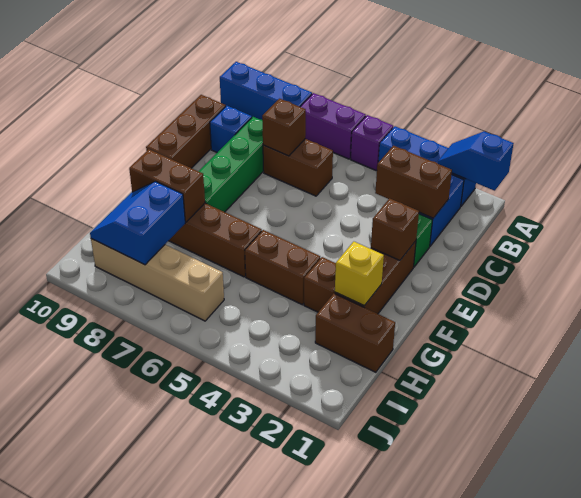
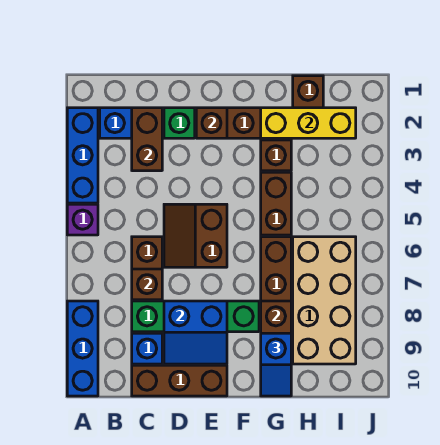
blue 1x2 slope [437,131,514,191] -> blue 1x2 slope moved to [261,333,291,396]
purple 1x2 brick [300,93,366,159] -> none
none -> brown 2x2 slope [164,204,227,267]
yellow 1x1 brick [335,242,384,306] -> yellow 1x3 brick [261,108,356,138]
blue 2x2 slope [90,181,185,265] -> blue 2x2 slope moved to [164,301,227,364]
tan 1x4 brick [91,239,224,321] -> tan 2x4 brick [293,237,356,364]

